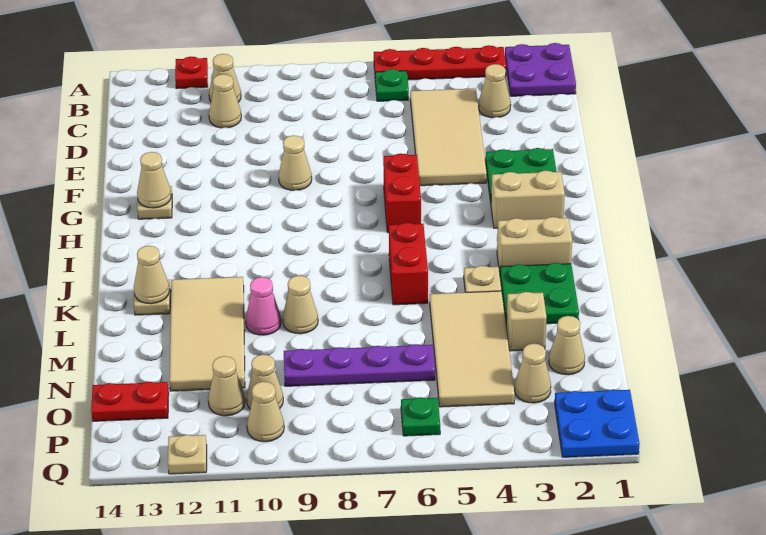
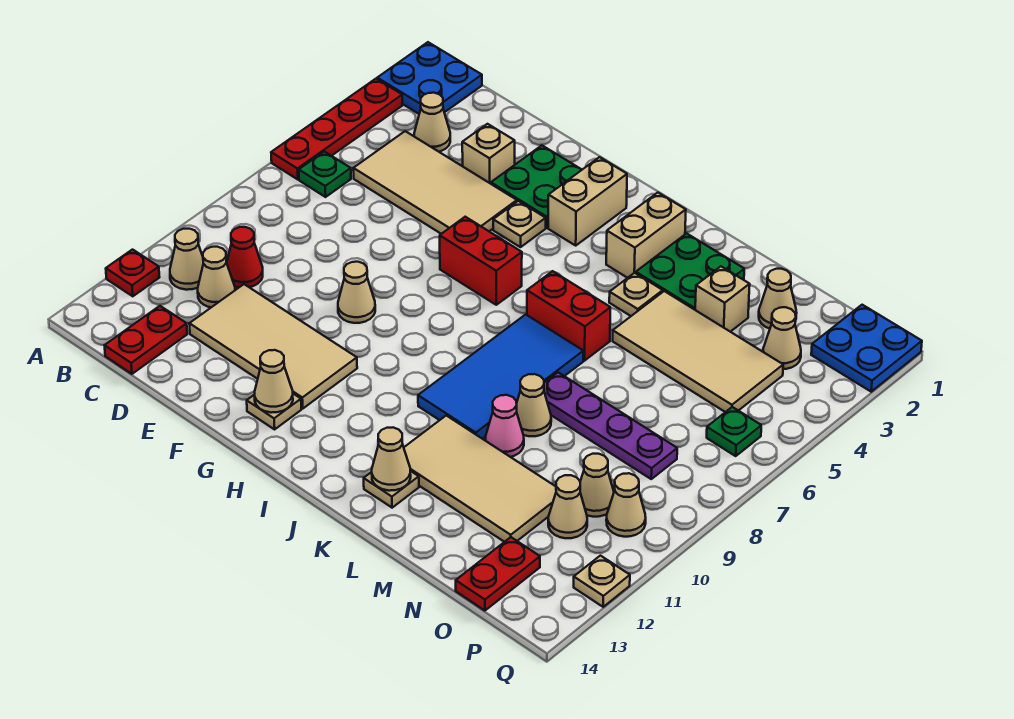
purple 2x2 plate [505,43,576,96] -> blue 2x2 plate [377,42,482,114]
none -> red 1x1 cone [227,227,263,287]
none -> red 1x2 plate [105,306,187,374]
none -> tan 2x4 tile [189,284,357,408]
none -> tan 1x1 brick [462,124,515,184]
none -> tan 1x1 plate [493,201,546,247]
none -> blue 2x4 tile [418,314,583,439]
purple 1x4 plate [284,344,435,386] -> purple 1x4 plate turned to [544,372,677,479]

